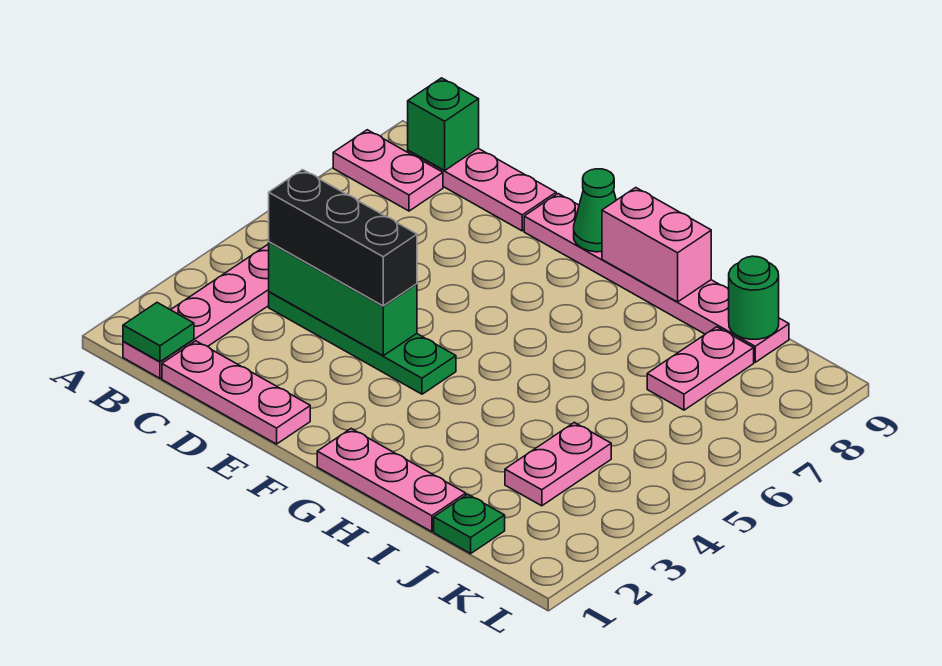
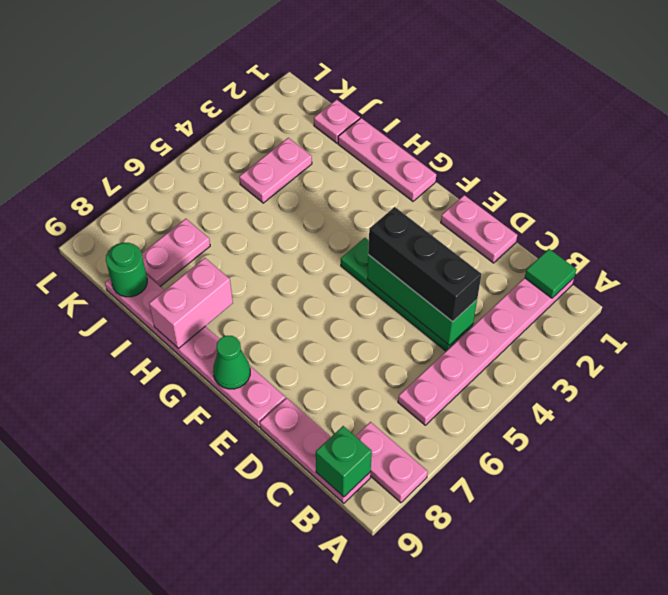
pink 1x3 plate [162,341,310,444] -> pink 1x2 plate [441,195,517,263]
pink 1x2 brick [602,188,711,302] -> pink 1x2 brick turned to [149,258,233,348]
green 1x1 plate [434,494,505,554] -> pink 1x1 plate [314,100,360,143]

